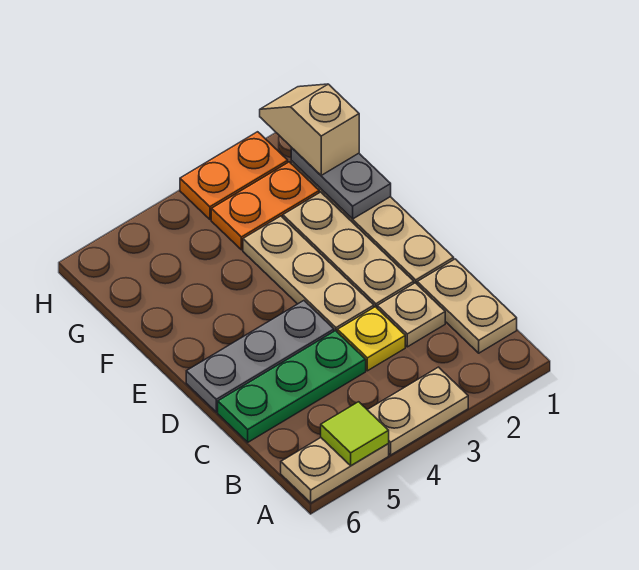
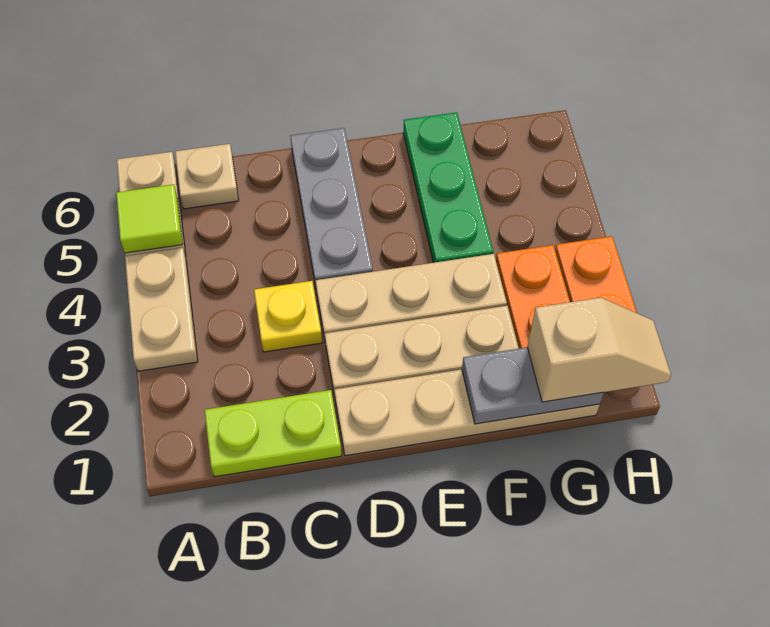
tan 1x2 plate [417,259,517,353] -> lime 1x2 plate [205,390,342,477]
tan 1x1 plate [377,283,445,347] -> tan 1x1 plate moved to [175,144,239,209]
green 1x3 plate [218,331,366,442] -> green 1x3 plate moved to [403,112,493,263]

